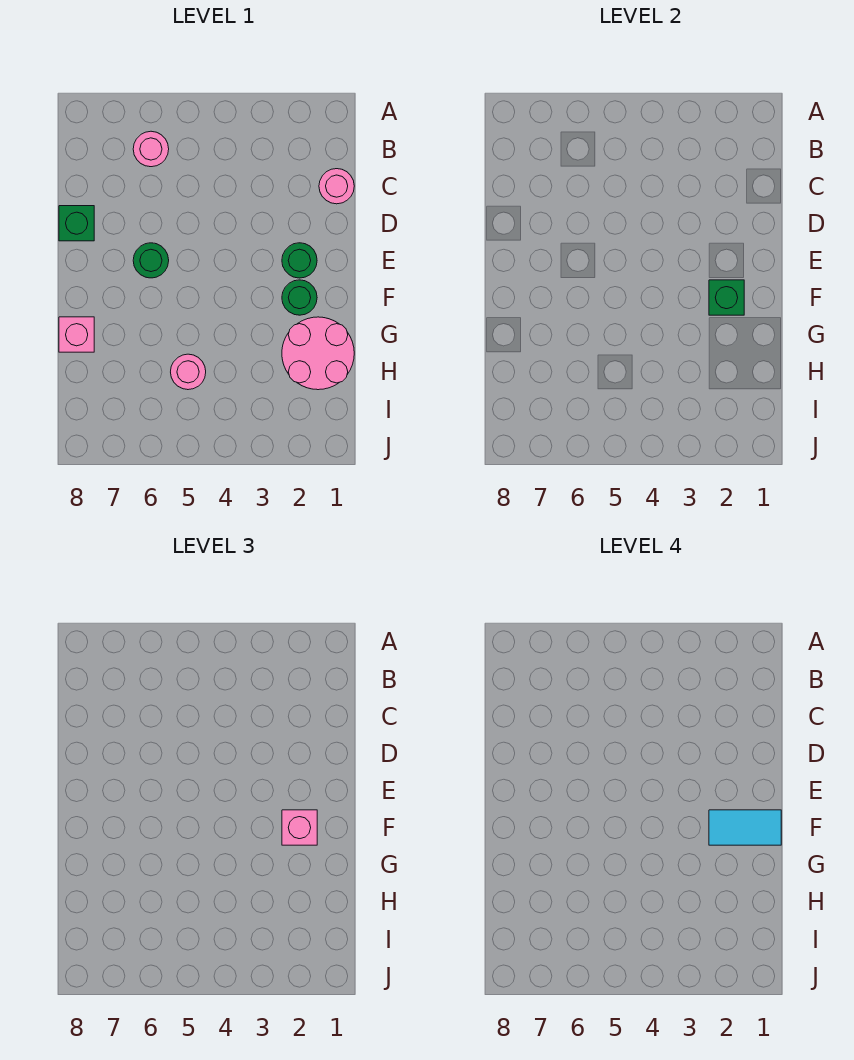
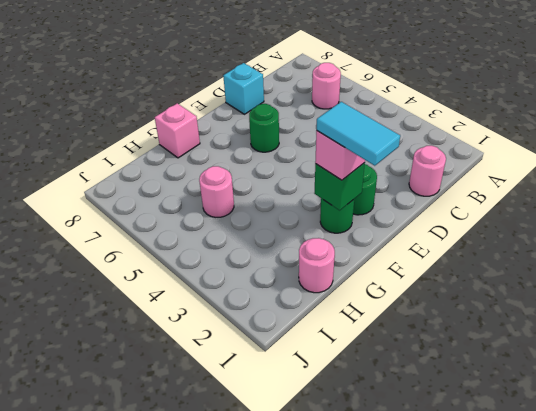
green 1x1 brick [59,206,94,241] -> cyan 1x1 brick [223,63,264,114]
pink 2x2 round brick [282,317,354,390] -> pink 1x1 round brick [299,238,335,293]

